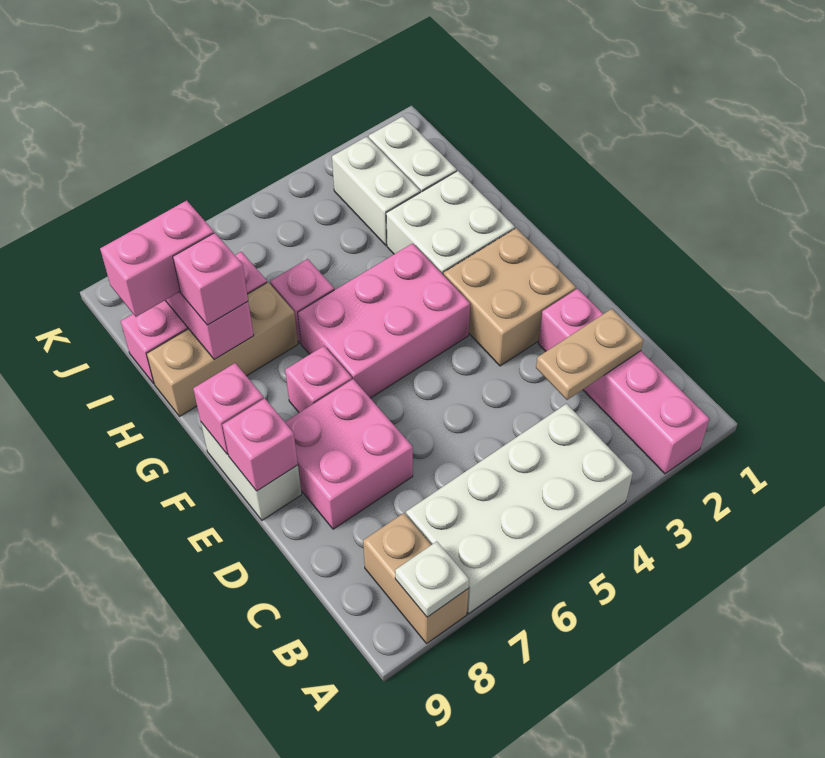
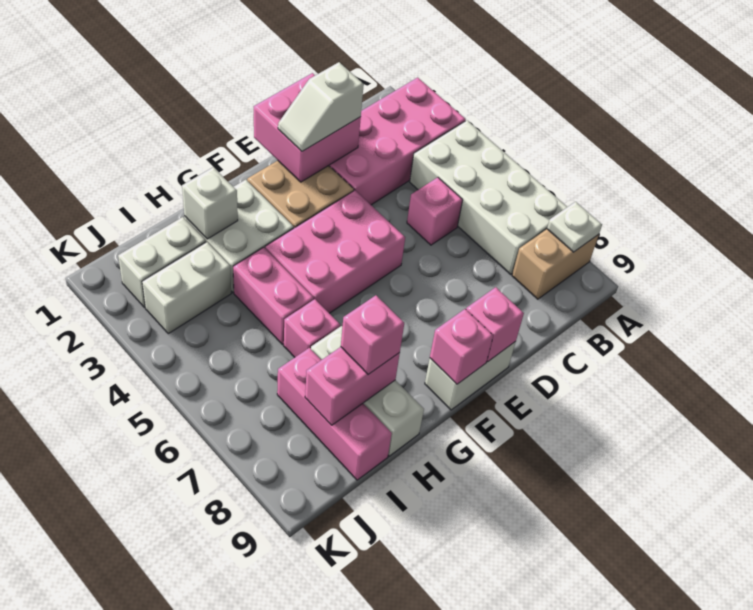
pink 1x4 brick [538,289,710,474] -> pink 2x4 brick [329,78,466,205]
tan 1x2 plate [536,309,643,400] -> none
none -> white 1x2 slope [278,62,364,151]
pink 2x2 brick [285,379,413,529] -> pink 2x2 brick moved to [254,73,361,182]
pink 2x3 brick [298,243,470,398] -> pink 2x3 brick turned to [265,190,405,313]
pink 1x1 brick [285,346,352,413] -> pink 1x1 brick moved to [407,177,463,245]
none -> white 1x1 brick [182,167,238,239]
tan 1x3 brick [147,282,298,416] -> white 1x3 brick [311,326,424,456]
pink 1x2 brick [100,200,214,317] -> pink 1x2 brick moved to [233,247,314,344]

